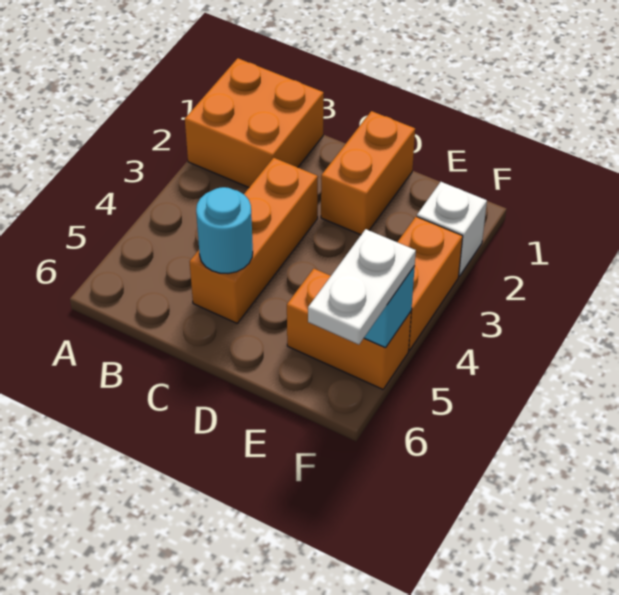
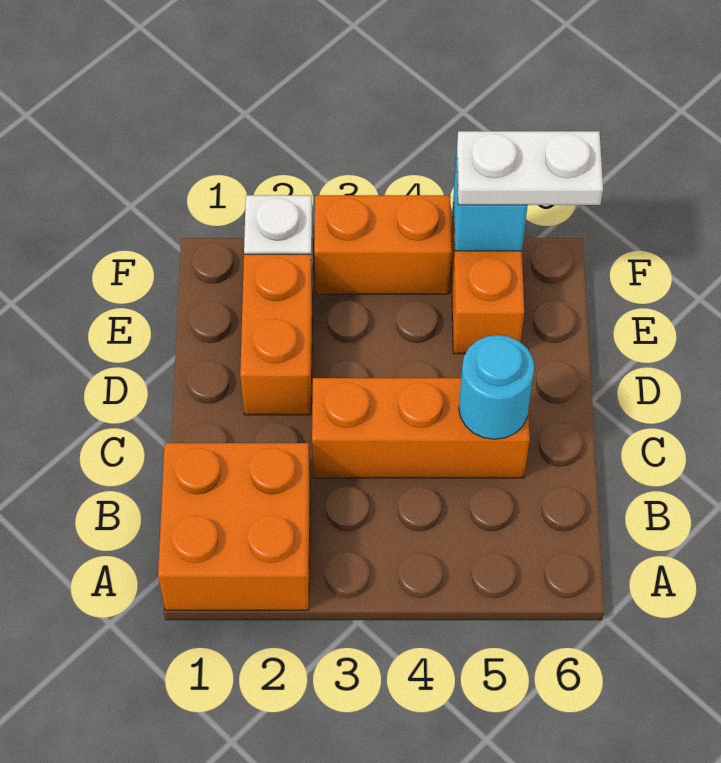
orange 1x2 brick [321,111,415,235] -> orange 1x2 brick turned to [240,254,313,415]

